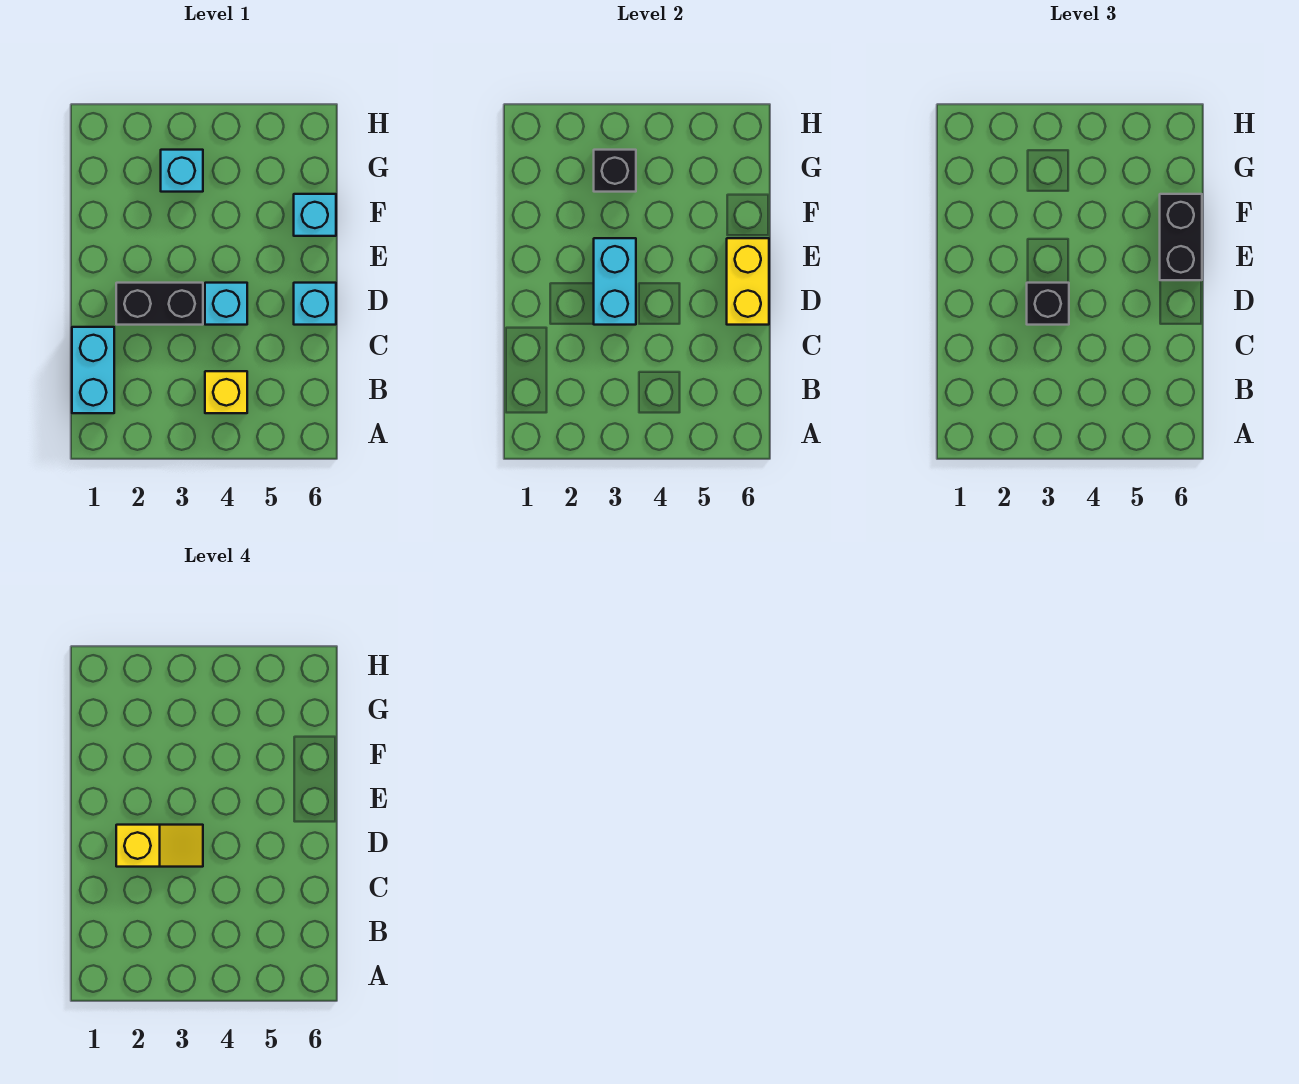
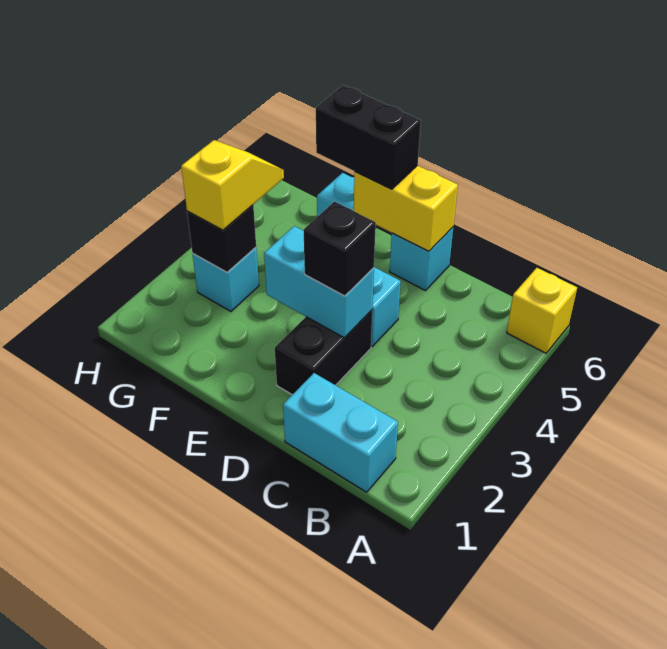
yellow 1x1 brick [205,371,247,413] -> yellow 1x1 brick moved to [507,268,577,353]
yellow 1x2 slope [116,825,203,867] -> yellow 1x2 slope moved to [181,140,284,230]

